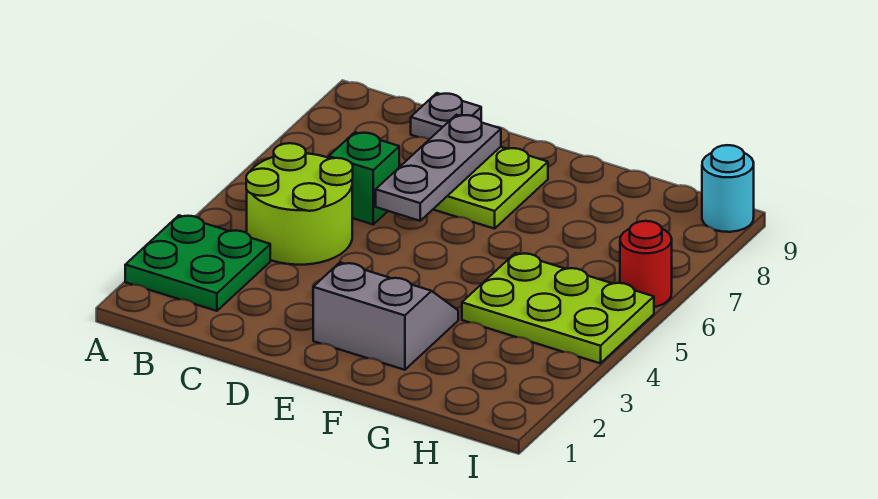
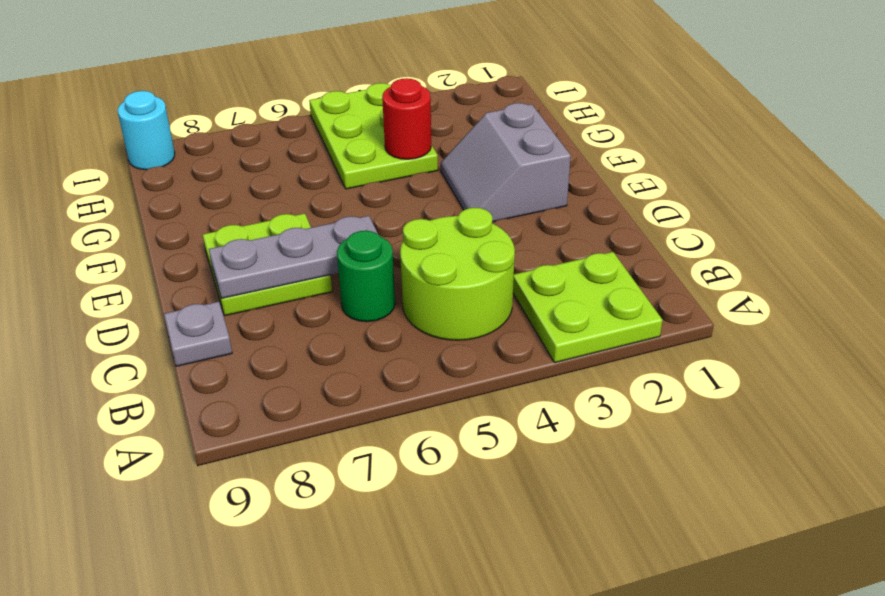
green 2x2 plate [125,215,270,311] -> lime 2x2 plate [513,252,663,363]
green 1x1 brick [329,132,399,224] -> green 1x1 round brick [337,231,395,322]
red 1x1 round brick [620,221,672,307] -> red 1x1 round brick moved to [382,78,431,159]

